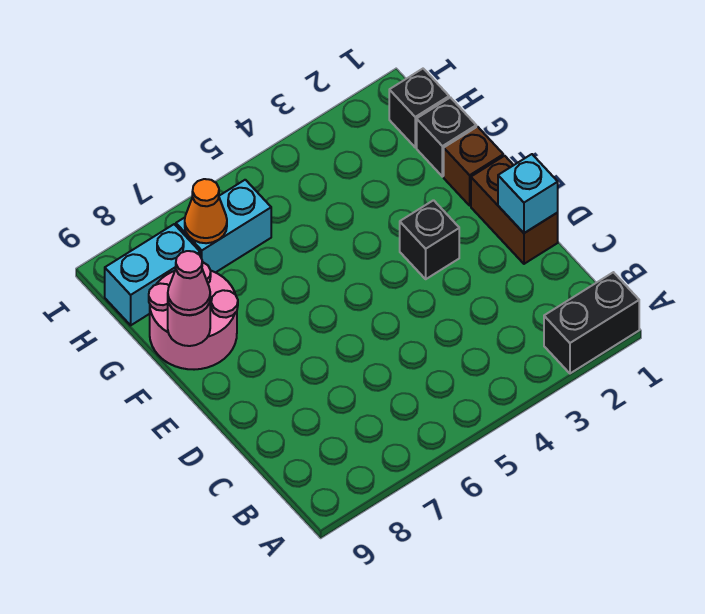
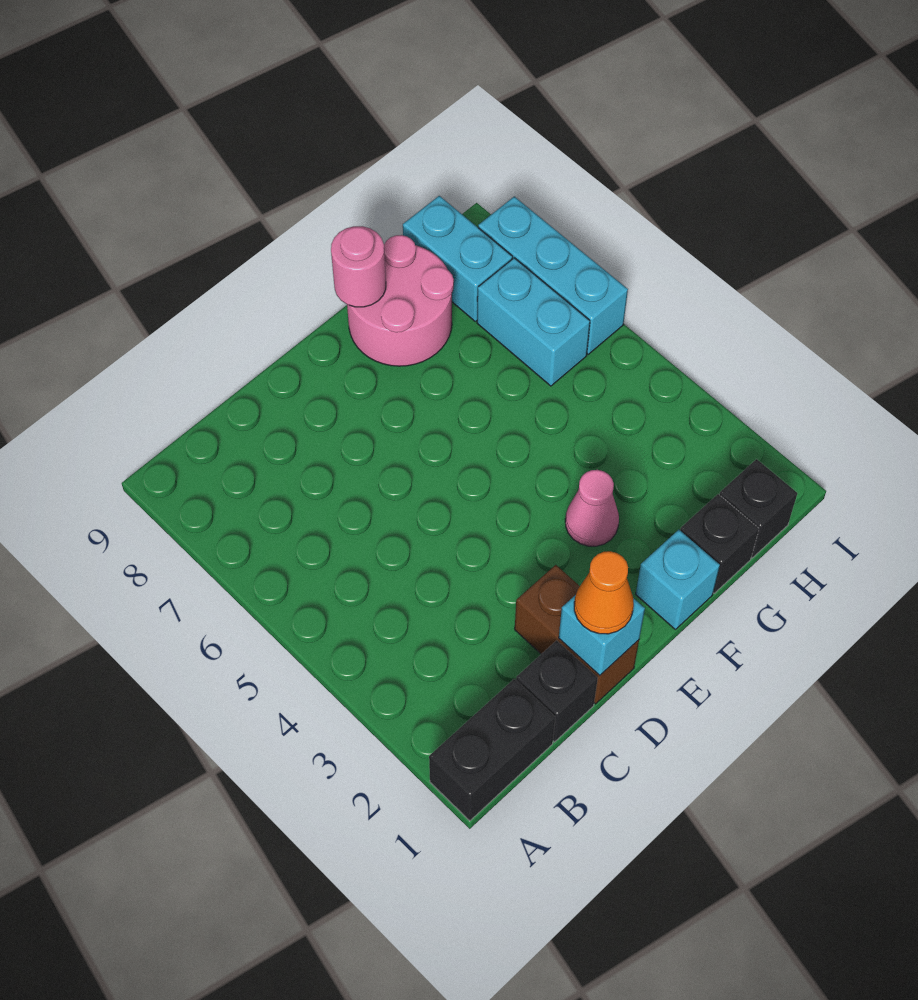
black 1x2 brick [544,272,639,373] -> black 1x2 brick turned to [429,679,555,821]
brown 1x2 brick [471,156,558,264] -> brown 1x2 brick turned to [515,565,639,704]
black 1x1 brick [400,200,459,279] -> black 1x1 brick moved to [516,640,598,742]
brown 1x1 brick [444,127,503,205] -> cyan 1x1 brick [636,530,720,629]
pink 1x1 cone [168,251,210,315] -> pink 1x1 cone moved to [565,470,619,546]
orange 1x1 cone [185,179,227,243] -> orange 1x1 cone moved to [574,551,634,634]
none -> cyan 1x3 brick [478,196,628,354]

